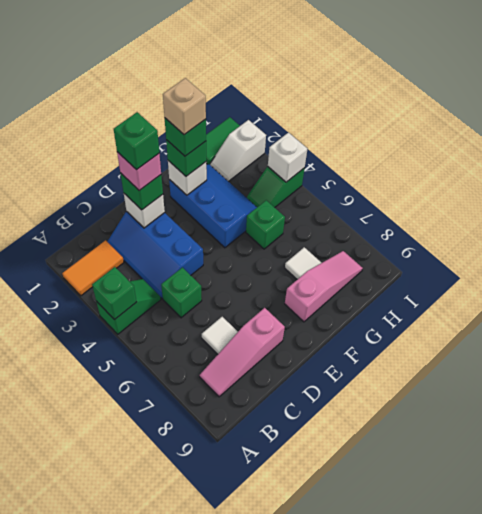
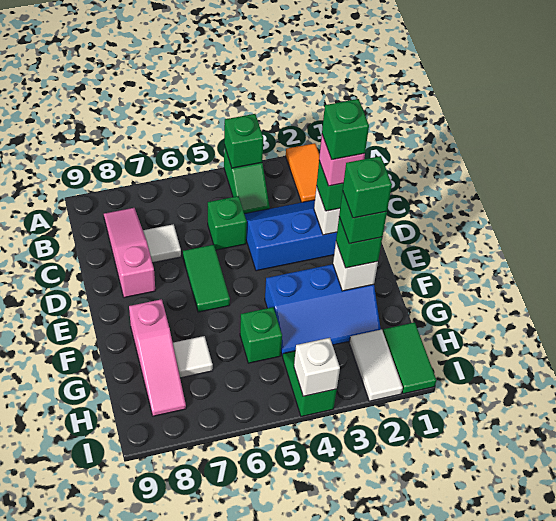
none -> green 1x2 tile [183,245,230,312]
tan 1x1 brick [163,78,206,135] -> green 1x1 brick [343,156,392,218]
white 1x2 slope [210,120,266,182] -> white 1x2 tile [349,330,403,401]

